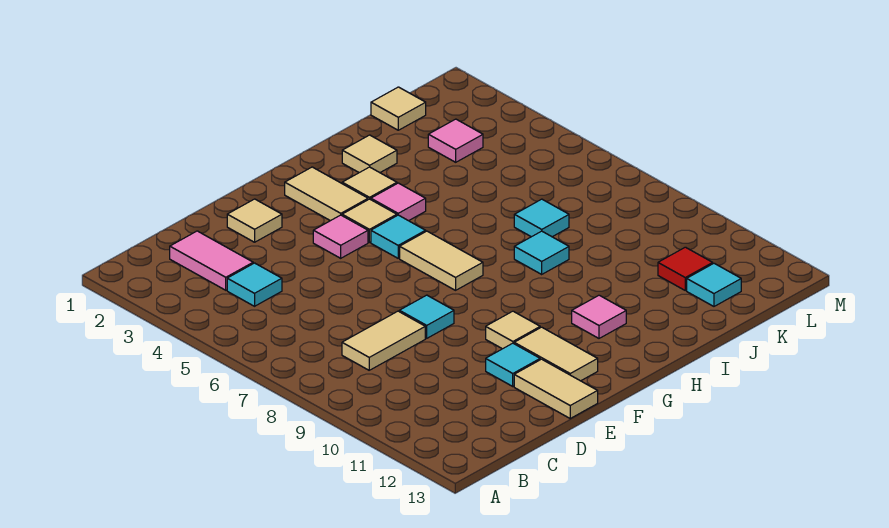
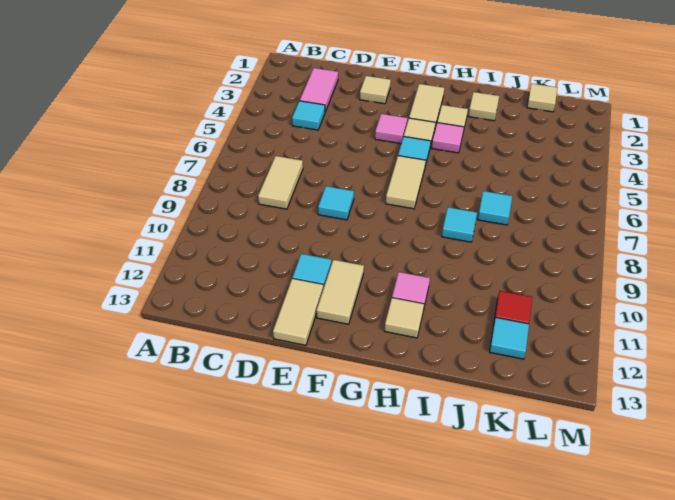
tan 1x2 tile [342,311,425,370] -> tan 1x2 tile turned to [258,156,303,209]
tan 1x1 tile [486,311,540,349] -> tan 1x1 tile moved to [385,298,424,338]
pink 1x1 tile [428,119,483,162] -> none

